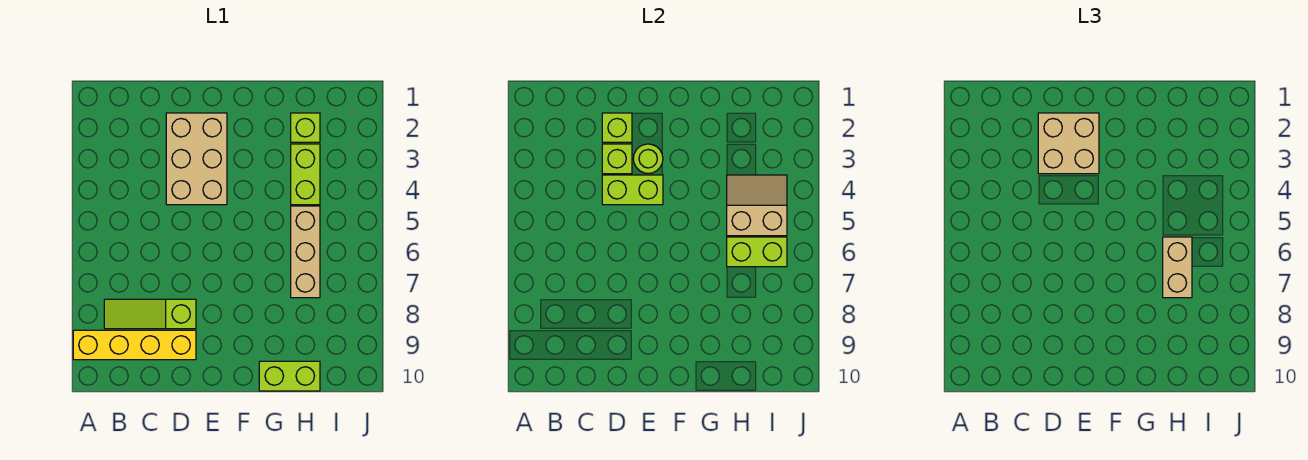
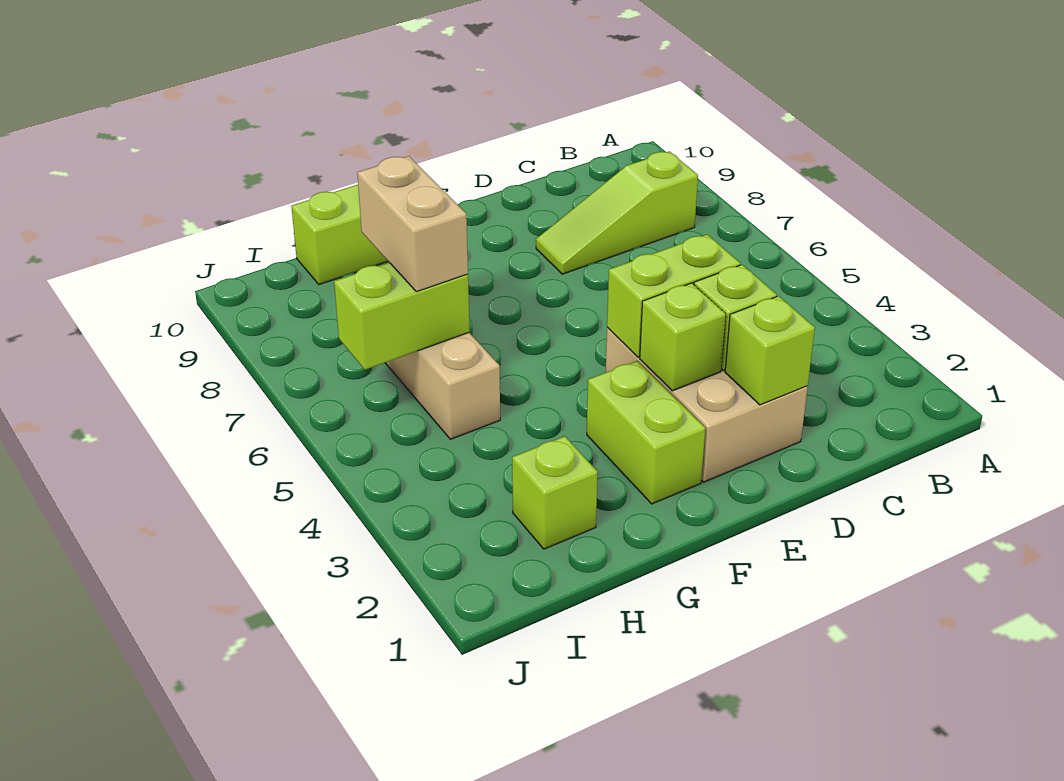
yellow 1x4 brick [73,330,196,360] -> none
lime 1x3 slope [104,299,196,329] -> lime 1x3 slope turned to [536,151,698,274]
tan 2x2 brick [1038,113,1099,174] -> none
lime 1x1 round brick [633,144,663,173] -> lime 1x1 brick [640,283,726,391]
lime 1x2 brick [291,144,320,205] -> lime 1x2 brick moved to [587,361,705,504]
tan 2x2 slope [727,175,787,236] -> none

